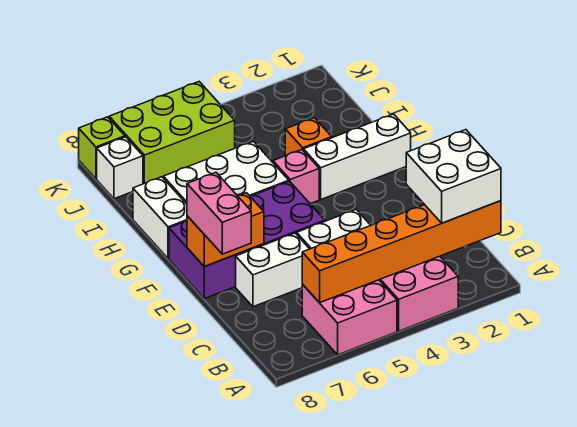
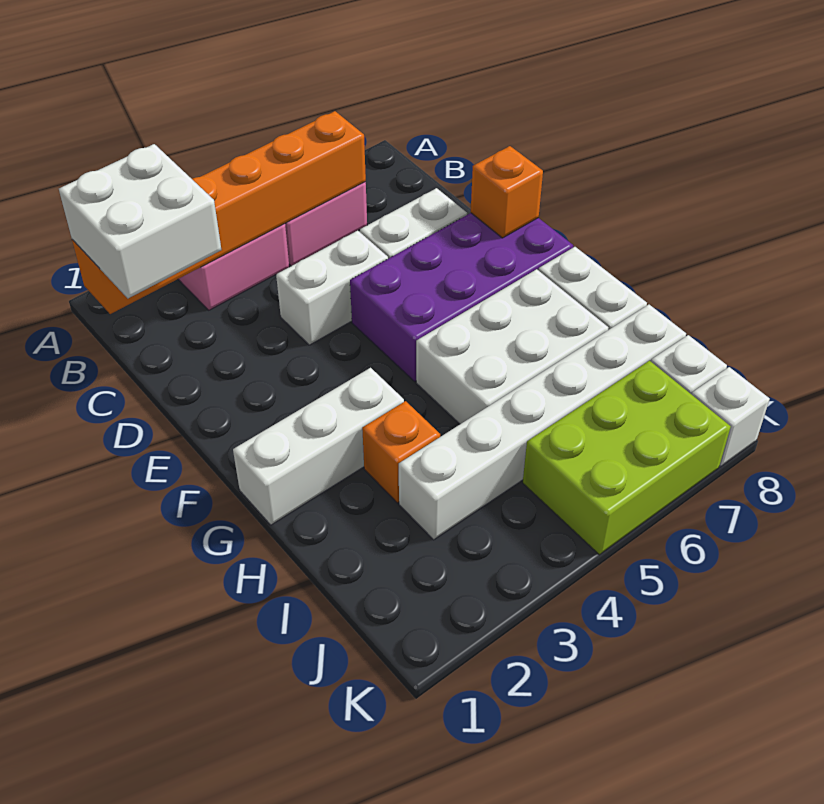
pink 1x2 brick [187,173,251,254] -> none
orange 1x2 brick [187,193,264,266] -> orange 1x1 brick [471,146,543,238]
pink 1x1 brick [273,150,319,204] -> none
none -> white 1x6 brick [399,305,686,540]
lime 1x1 brick [79,117,125,179] -> white 1x1 brick [692,367,770,467]

